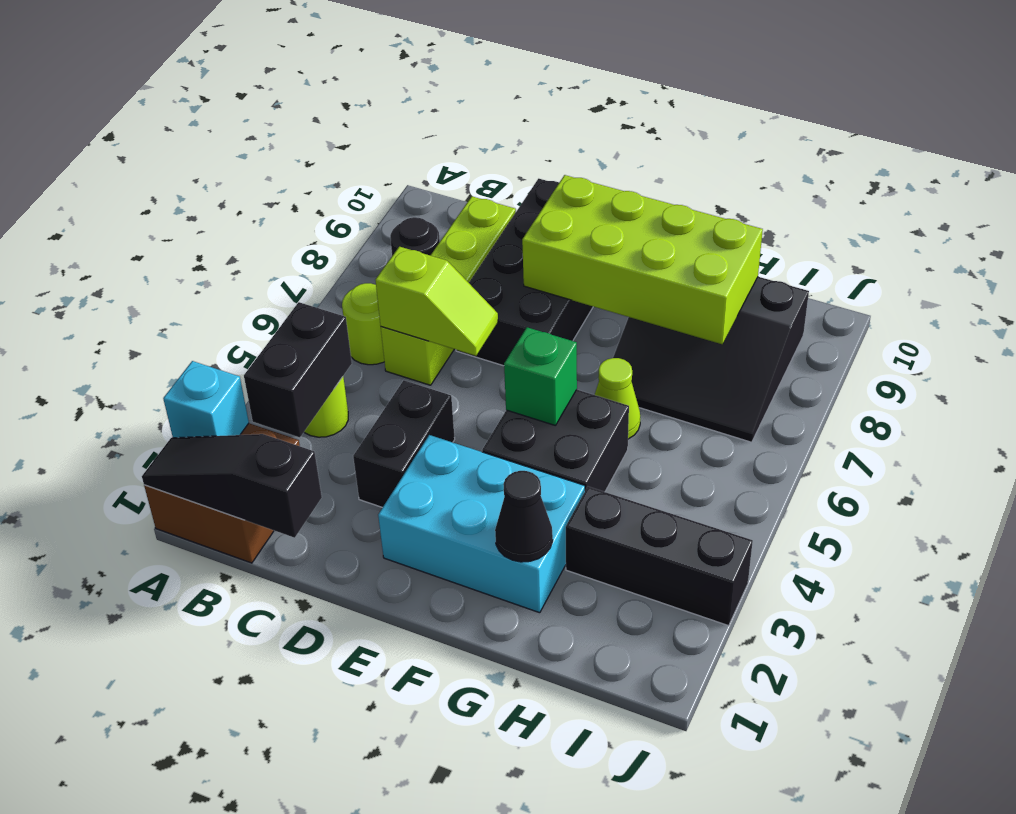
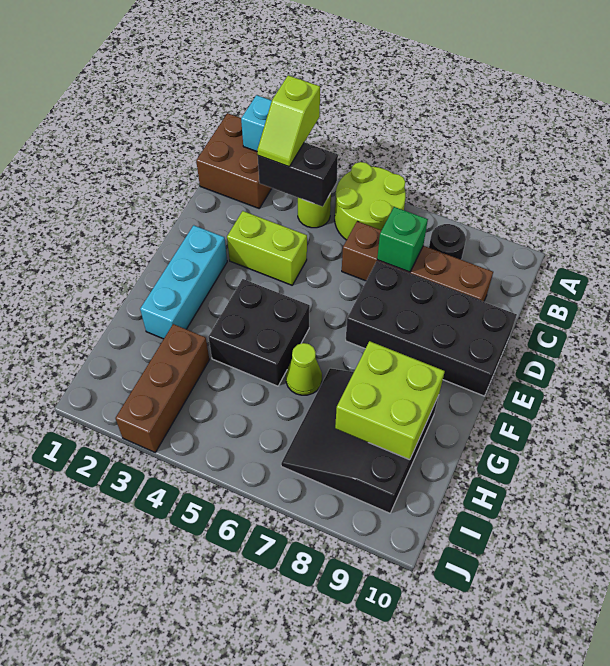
black 1x3 slope [142,434,322,538] -> none
lime 1x1 round brick [342,283,384,365] -> lime 2x2 round brick [335,162,406,240]
lime 1x4 brick [381,196,516,385] -> brown 1x4 brick [342,221,493,302]
lime 1x2 slope [375,247,498,356] -> lime 1x2 slope moved to [257,75,320,167]
black 1x2 brick [353,380,455,508] -> lime 1x2 brick [227,211,307,285]
cyan 2x3 brick [378,435,585,613] -> cyan 1x3 brick [140,225,227,339]
lime 2x4 brick [522,175,763,344] -> lime 2x2 brick [335,341,445,460]
green 1x1 brick [504,327,577,426] -> green 1x1 brick moved to [377,207,428,272]
black 1x1 cone [495,471,553,562] -> none
black 1x3 brick [566,487,753,626] -> brown 1x3 brick [116,324,210,452]

